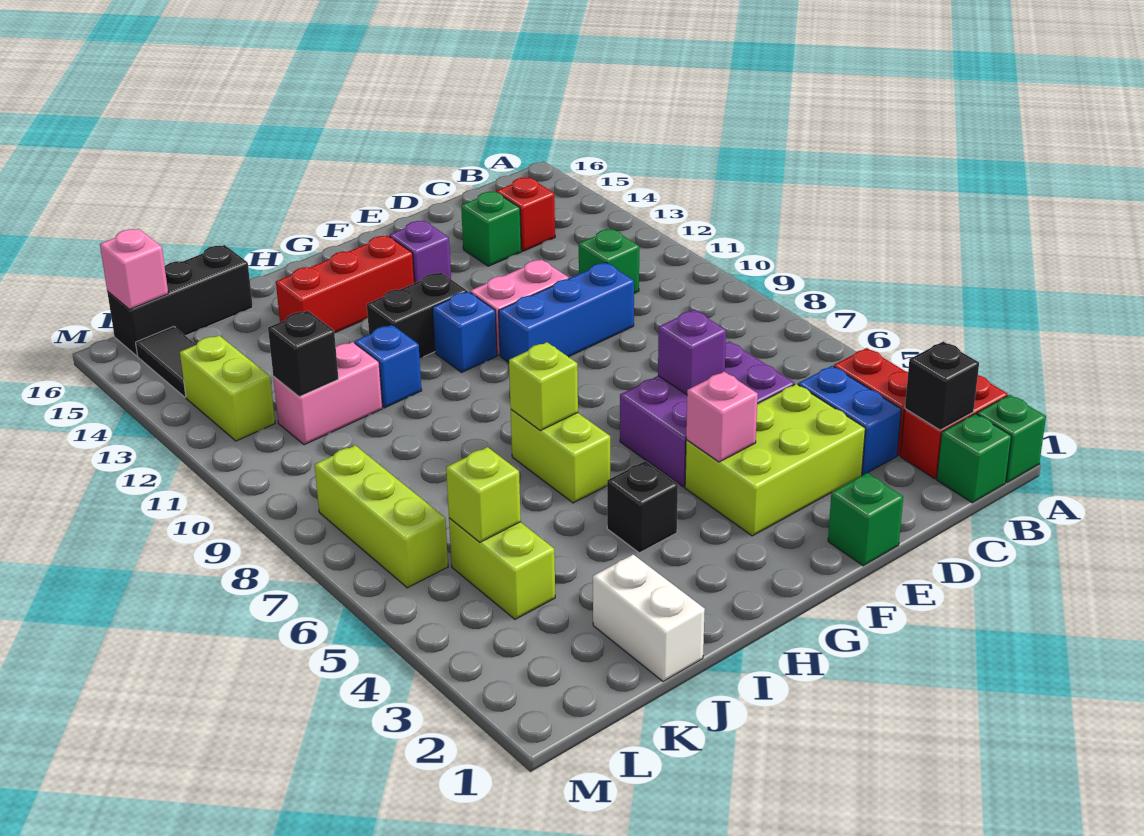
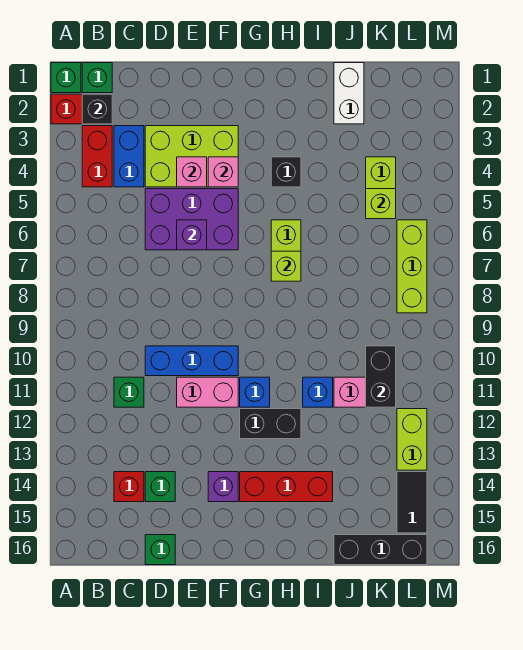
green 1x1 brick [828,473,903,566] -> green 1x1 brick moved to [145,535,175,565]
black 1x1 brick [268,311,338,397] -> black 1x2 brick [366,346,396,407]
pink 1x1 brick [100,229,168,309] -> pink 1x1 brick moved to [177,157,207,187]

